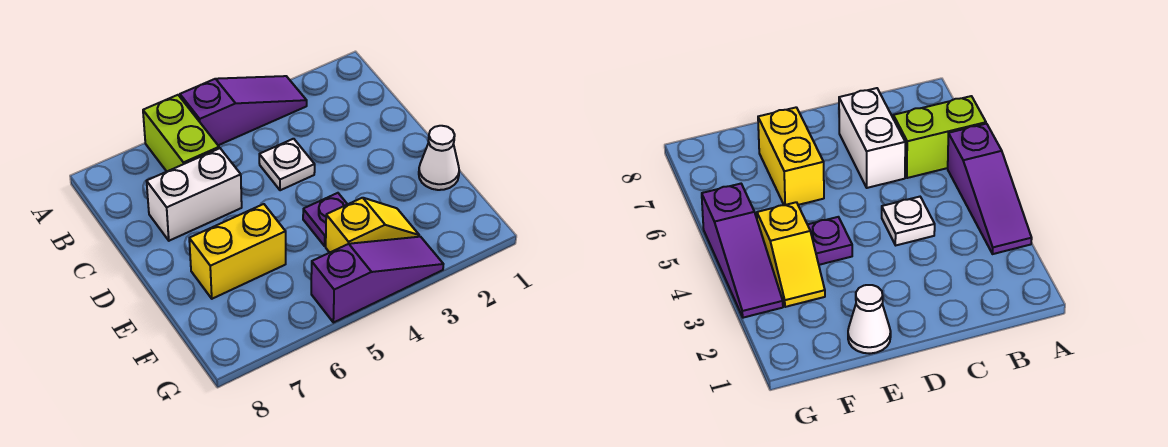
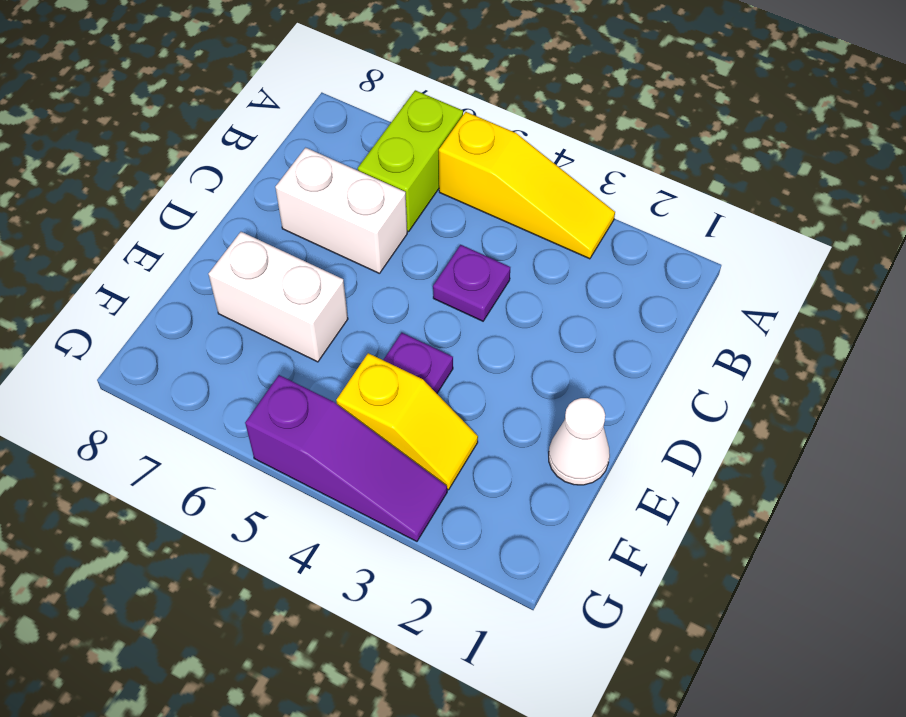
purple 1x3 slope [180,76,307,145] -> yellow 1x3 slope [439,112,615,259]
white 1x1 plate [259,139,315,190] -> purple 1x1 plate [433,245,510,321]
yellow 1x2 brick [189,204,286,299] -> white 1x2 brick [208,232,348,362]

